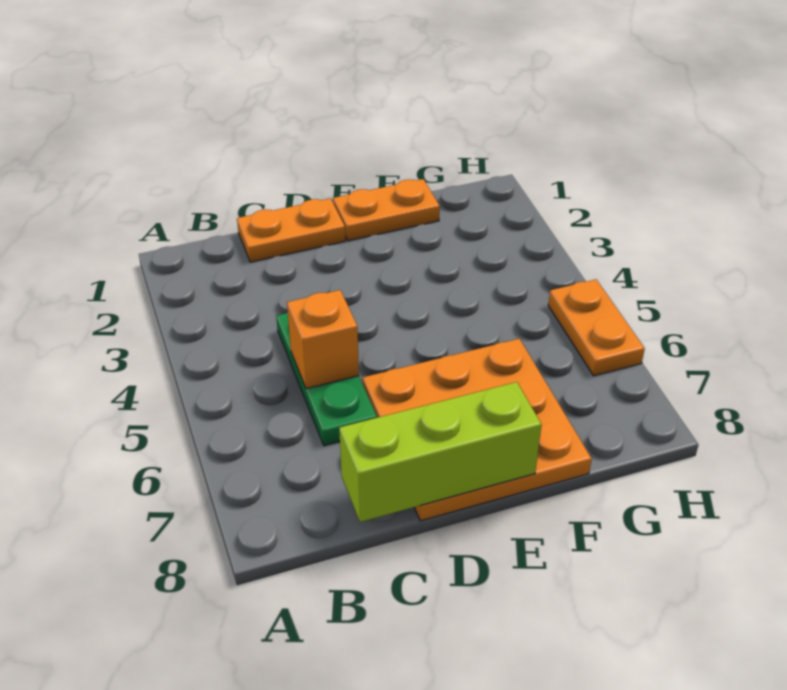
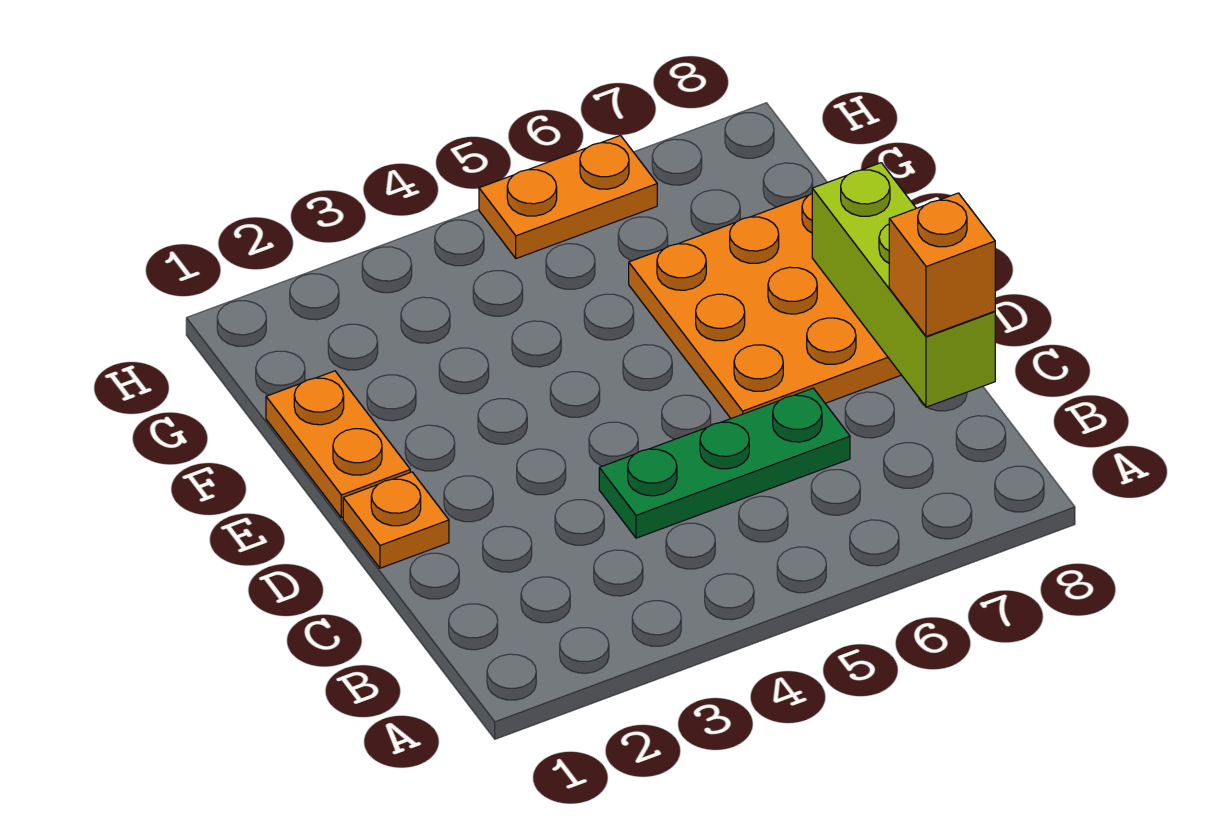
orange 1x2 plate [237,198,345,262] -> orange 1x1 plate [343,472,449,568]
orange 1x1 brick [287,290,359,389] -> orange 1x1 brick moved to [889,193,995,336]

